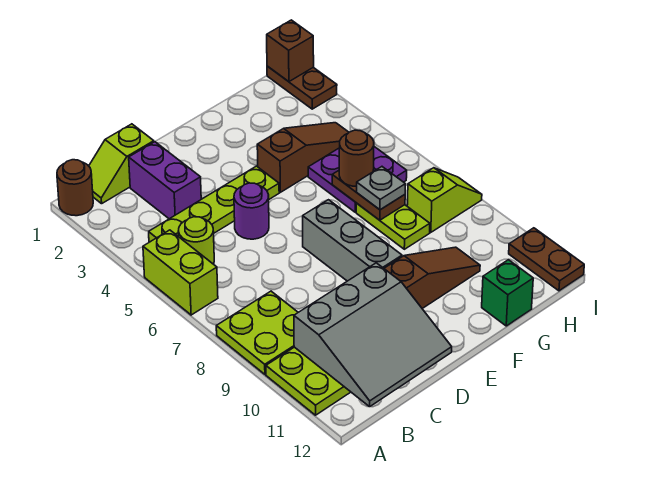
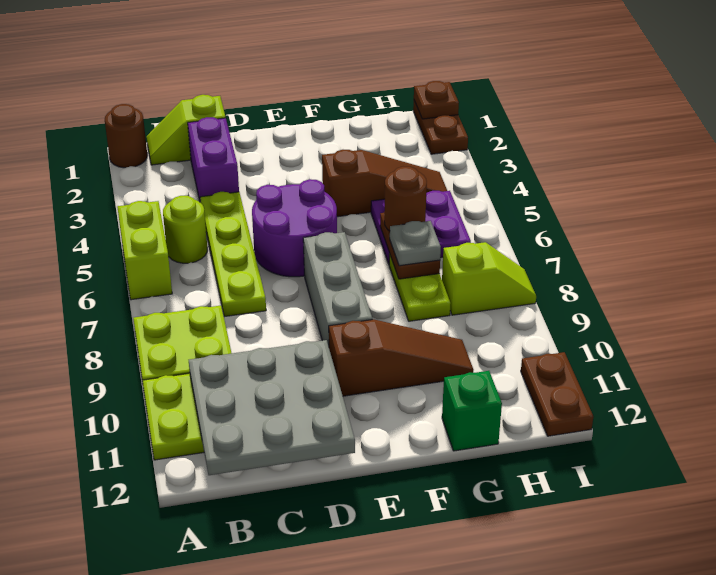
lime 1x4 plate [149,166,279,242] -> lime 1x4 plate turned to [200,192,266,317]
grey 3x3 slope [294,263,452,407] -> grey 3x3 plate [189,340,355,475]
purple 1x1 round brick [234,183,269,239] -> purple 2x2 round brick [252,179,337,277]
brown 1x1 brick [267,20,314,82] -> brown 1x1 plate [414,81,459,119]

